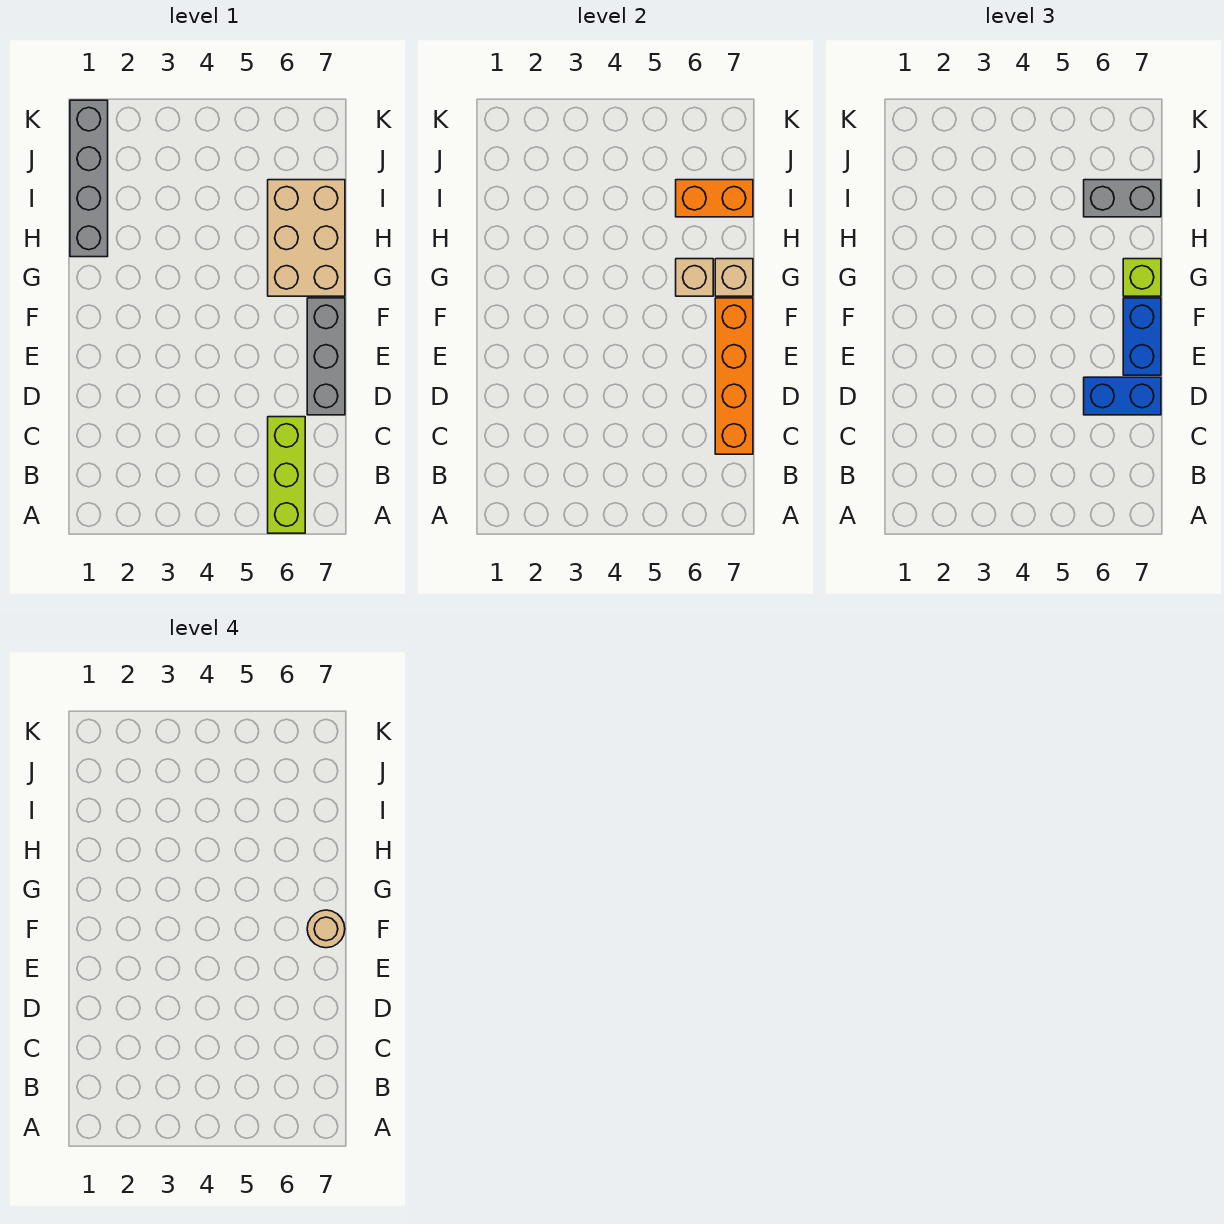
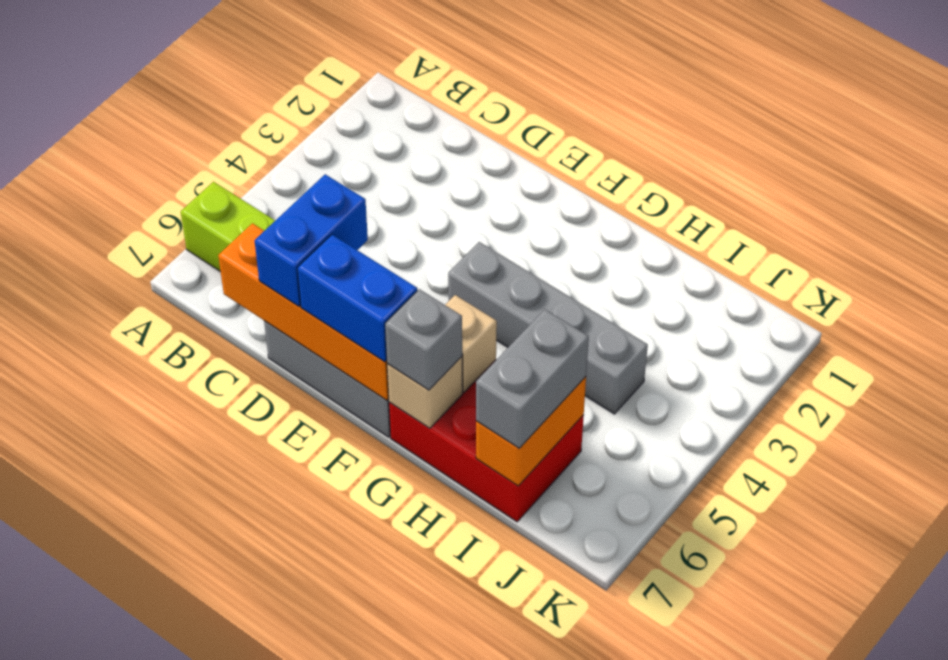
tan 1x1 round brick [307,910,345,948] -> none
tan 2x3 brick [268,180,345,296] -> red 2x3 brick [389,360,584,522]
lime 1x1 brick [1123,259,1161,296] -> grey 1x1 brick [385,289,462,390]
grey 1x4 brick [70,100,108,257] -> grey 1x4 brick moved to [448,242,648,414]

